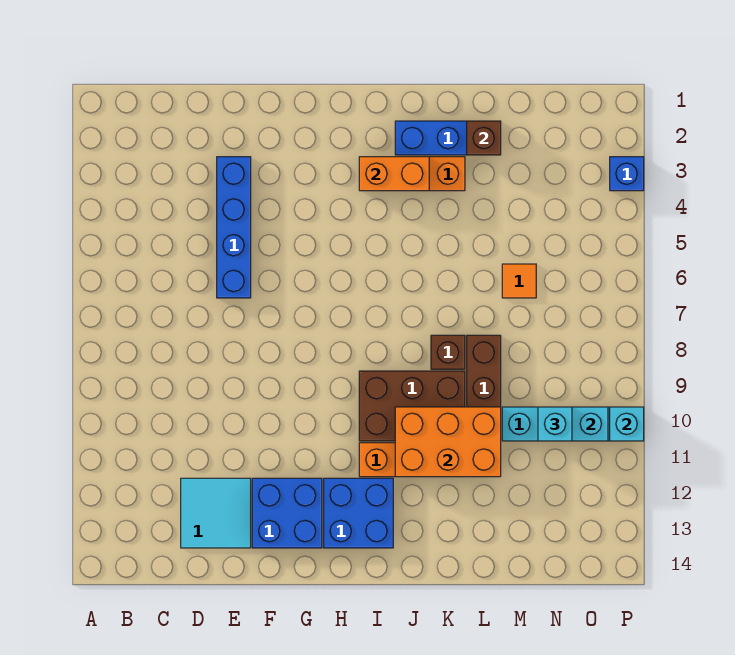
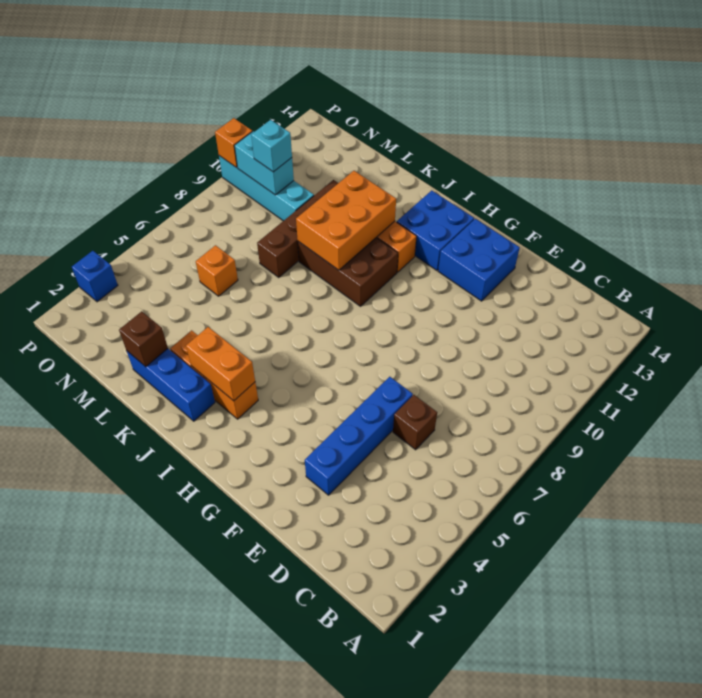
cyan 2x2 tile [181,478,251,548] -> none
orange 2x3 brick [395,407,501,477] -> orange 2x3 brick turned to [296,171,396,270]
brown 1x1 brick [431,335,465,369] -> brown 1x1 brick moved to [393,395,437,450]
orange 1x1 tile [502,264,536,298] -> orange 1x1 brick [196,245,238,296]
cyan 1x1 brick [610,407,644,441] -> orange 1x1 brick [215,118,252,168]

